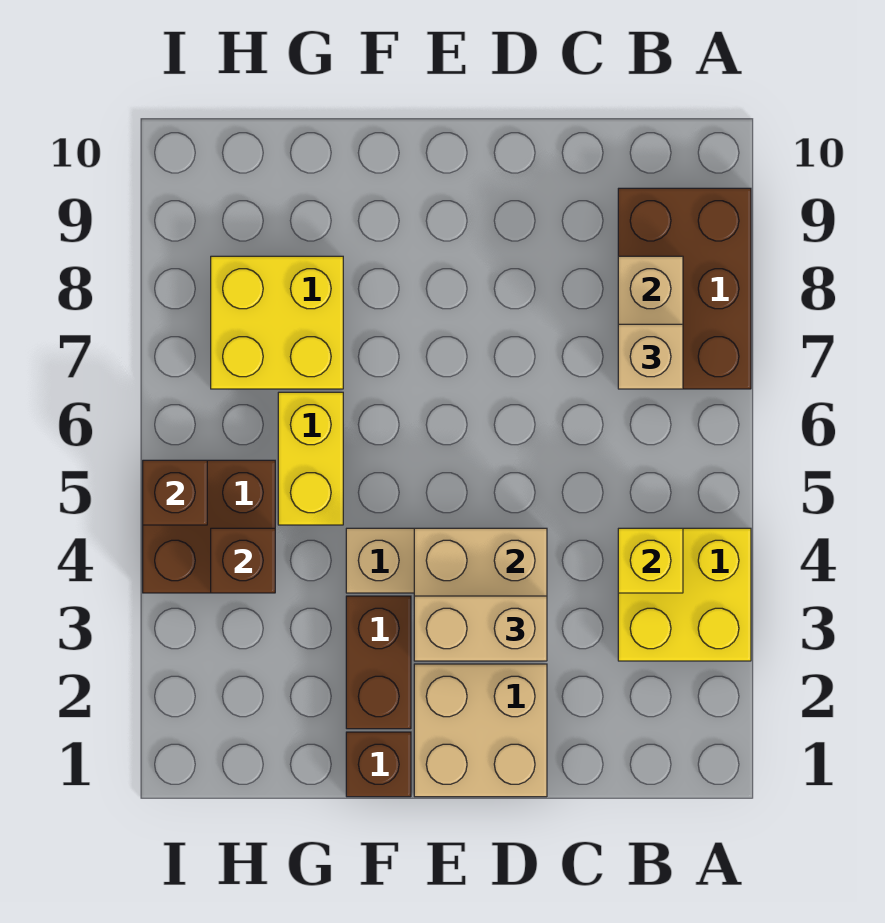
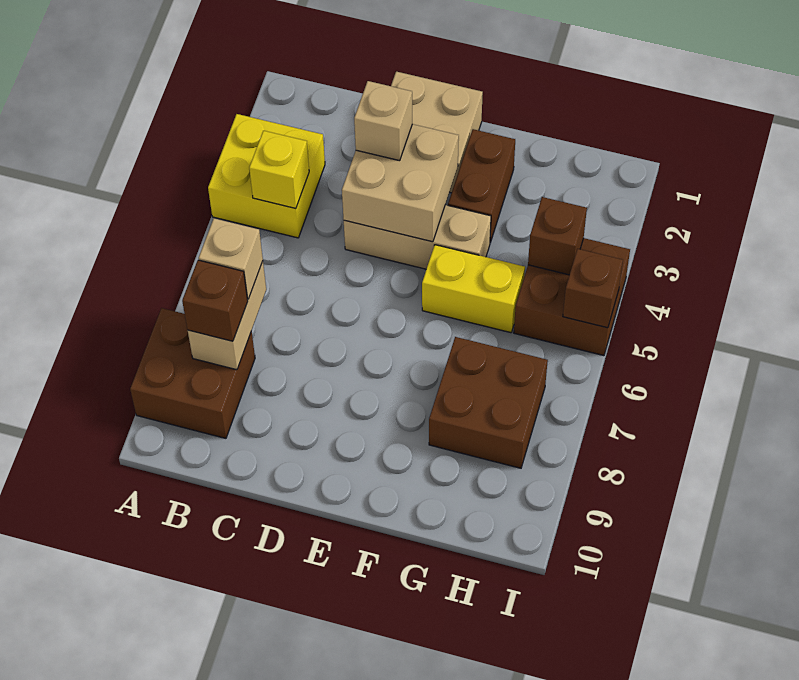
brown 2x3 brick [618,188,751,389] -> brown 2x2 brick [130,308,255,438]
tan 1x2 brick [414,596,547,661] -> tan 1x1 brick [354,81,412,161]
brown 1x1 brick [346,732,411,797] -> brown 1x1 brick moved to [182,260,248,341]
yellow 1x2 brick [278,392,343,525] -> yellow 1x2 brick turned to [422,245,525,333]
yellow 2x2 brick [211,256,343,389] -> brown 2x2 brick [429,337,548,468]

